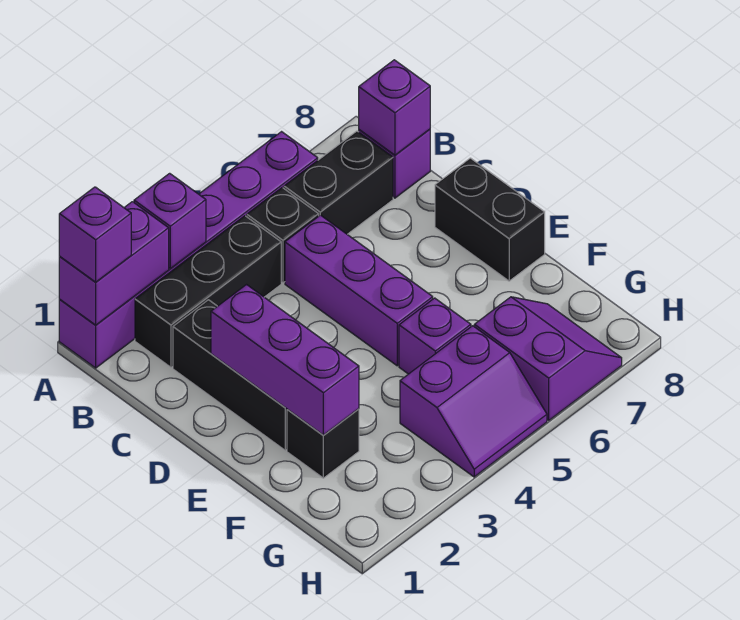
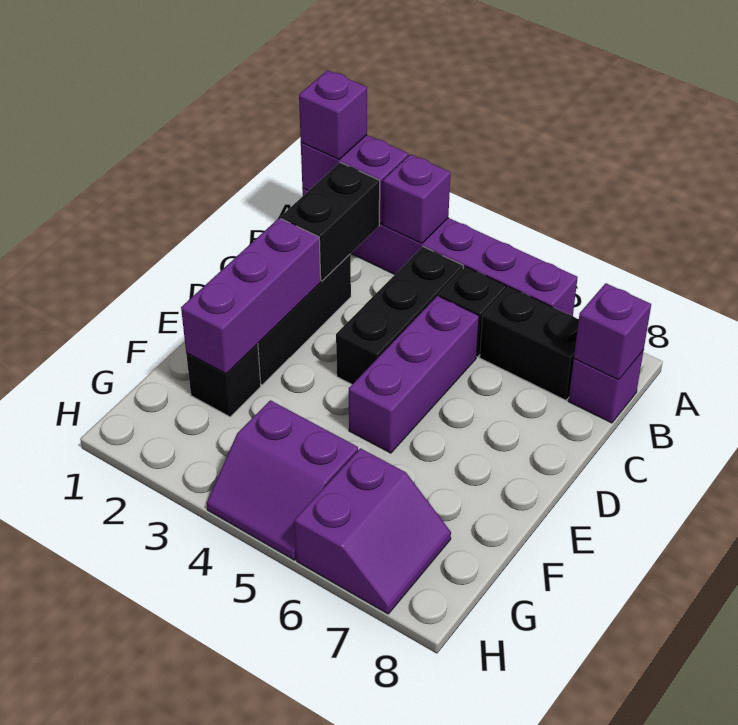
black 1x3 brick [135,216,281,367] -> black 1x3 brick turned to [336,247,463,384]
black 1x2 brick [435,158,545,281] -> black 1x2 brick moved to [281,162,380,281]
purple 1x1 brick [399,298,471,374] -> none

